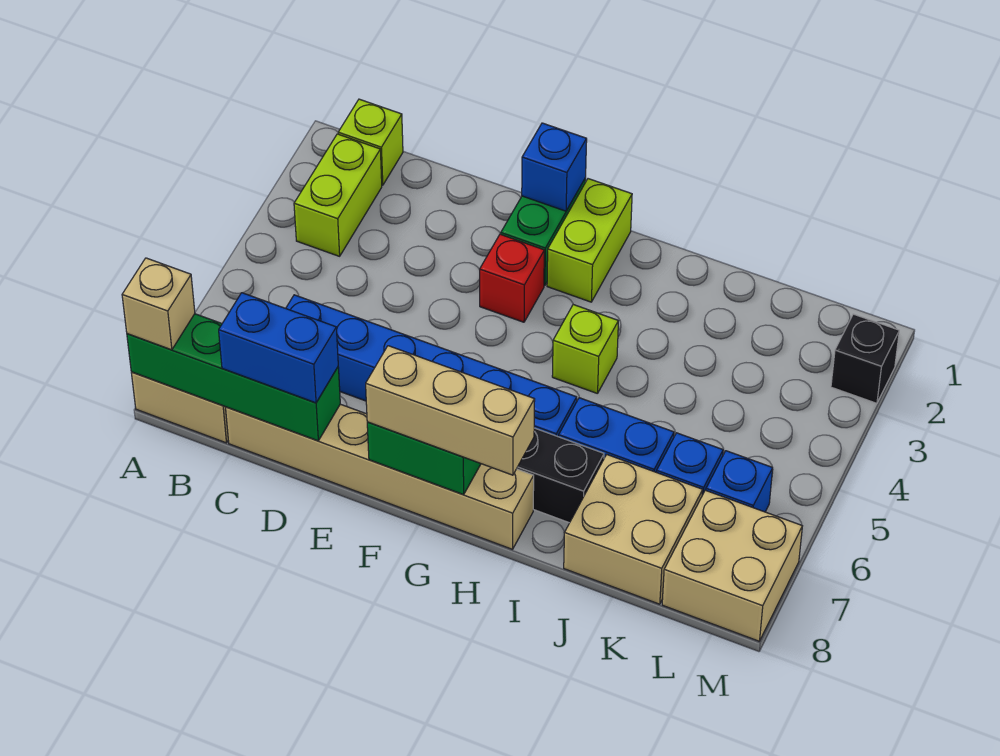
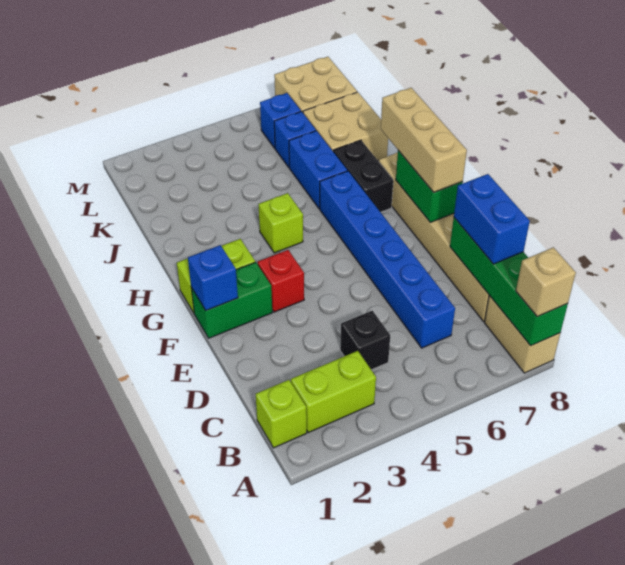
black 1x1 brick [831,314,899,403] -> black 1x1 brick moved to [340,311,390,370]

